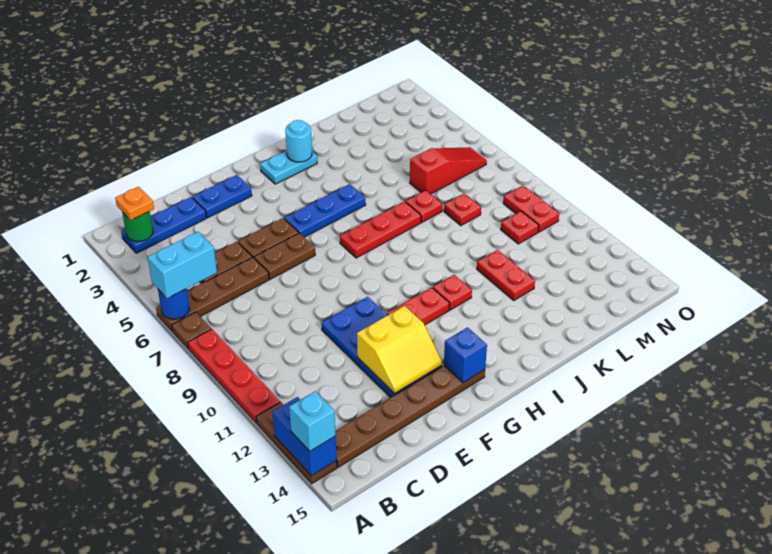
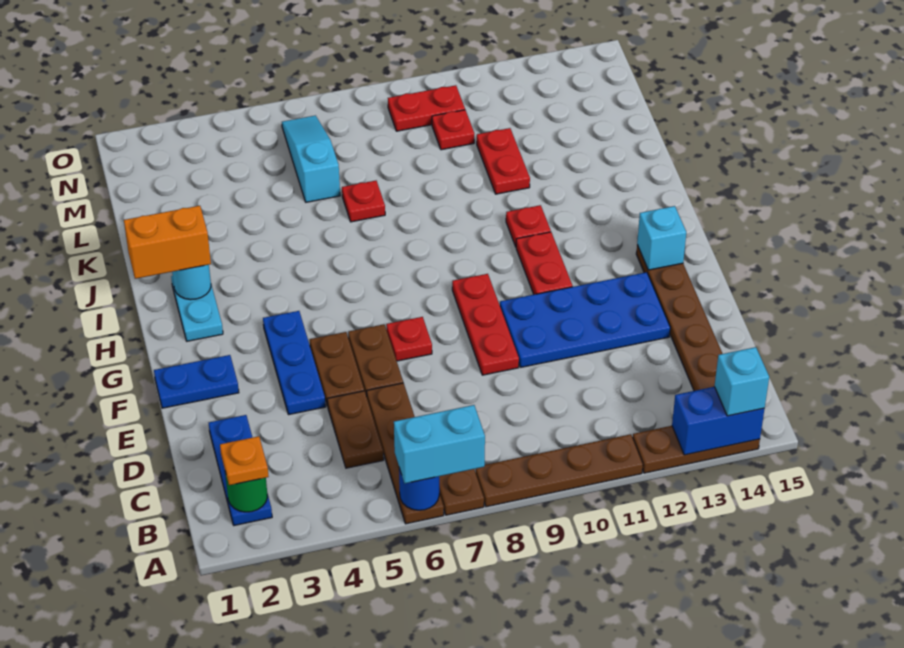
cyan 1x2 brick [148,232,217,298] -> cyan 1x2 brick turned to [394,405,485,483]
red 1x4 plate [188,329,280,423] -> brown 1x4 plate [476,434,643,507]
blue 1x2 plate [192,175,252,218] -> blue 1x2 plate turned to [154,355,239,408]
yellow 2x2 slope [357,306,442,393] -> none
blue 1x3 plate [284,184,366,237] -> blue 1x3 plate moved to [263,311,326,415]
blue 1x1 brick [444,327,487,383] -> cyan 1x1 brick [637,206,686,270]
red 1x3 plate [340,202,421,258] -> red 1x3 plate moved to [452,274,519,375]
none -> orange 1x2 brick [124,206,211,279]
red 1x2 plate [477,250,535,300] -> red 1x2 plate turned to [477,128,530,194]
red 1x3 slope [410,147,487,194] -> cyan 1x3 slope [282,116,340,202]
red 1x1 plate [444,193,481,226] -> red 1x1 plate moved to [386,317,432,361]

